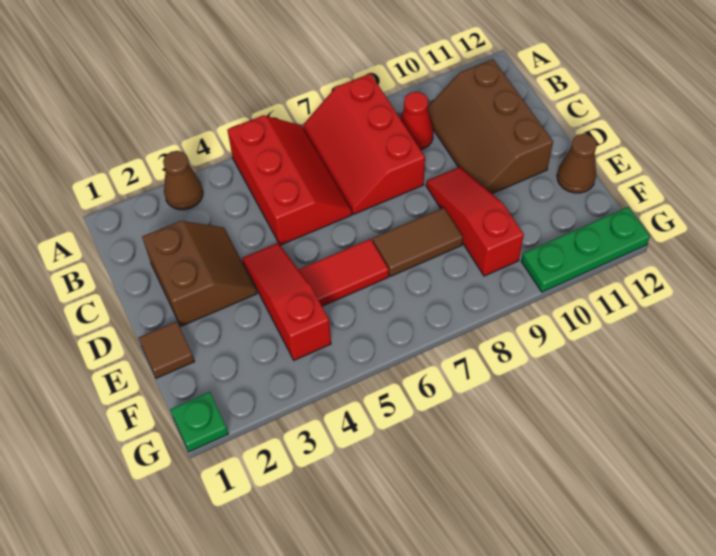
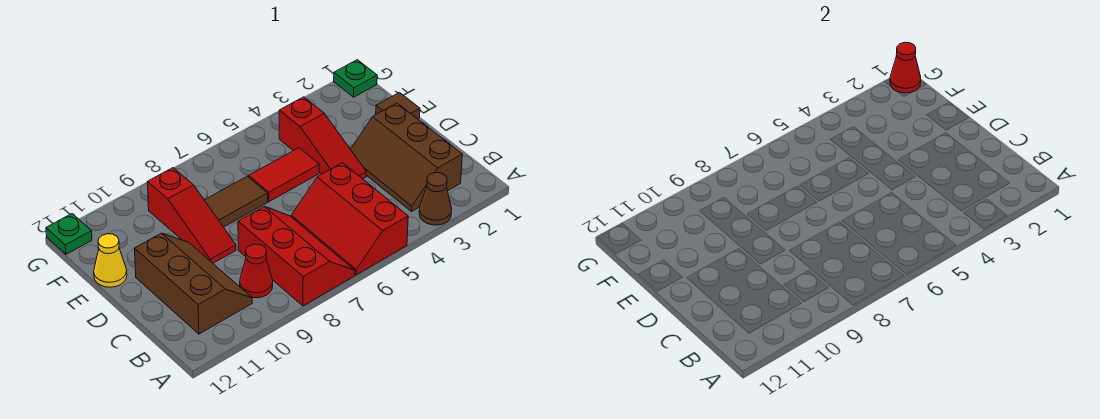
brown 2x2 slope [142,221,257,326] -> brown 2x3 slope [351,103,462,211]
brown 1x1 cone [557,134,597,193] -> yellow 1x1 cone [94,234,127,287]
none -> red 1x1 cone [890,42,921,93]
green 1x3 plate [521,207,650,292] -> green 1x1 plate [46,214,92,254]

